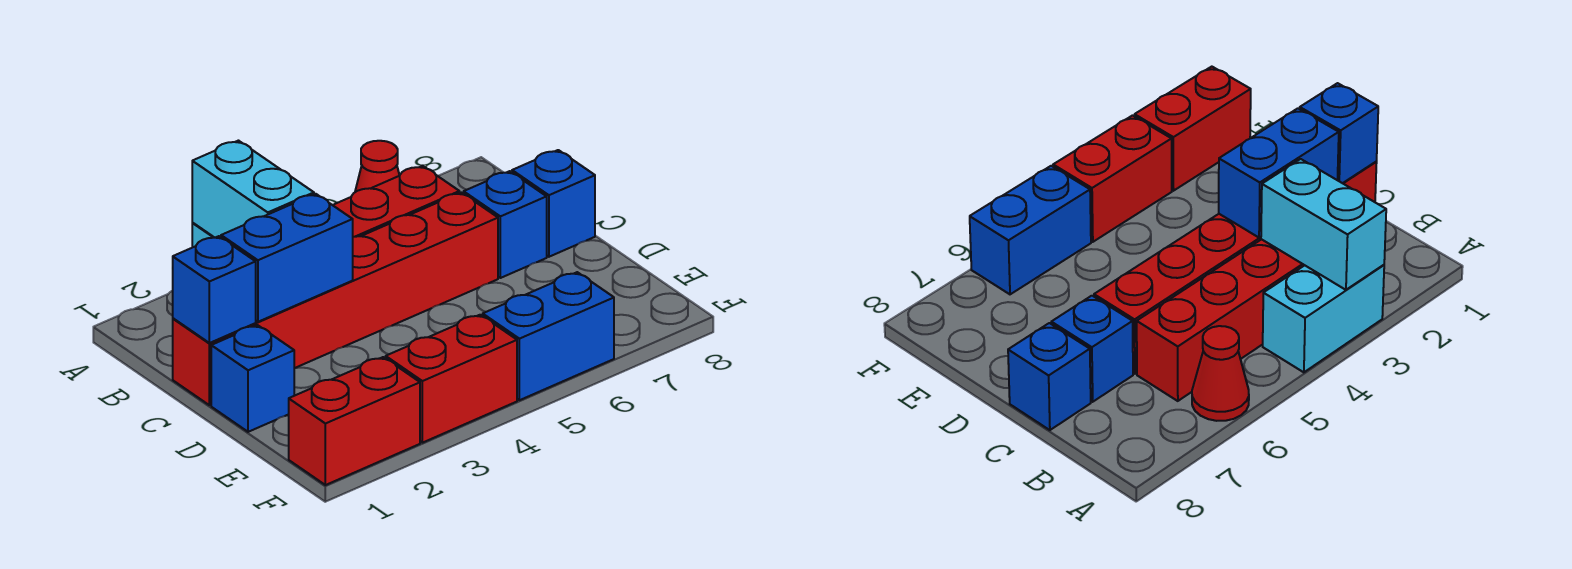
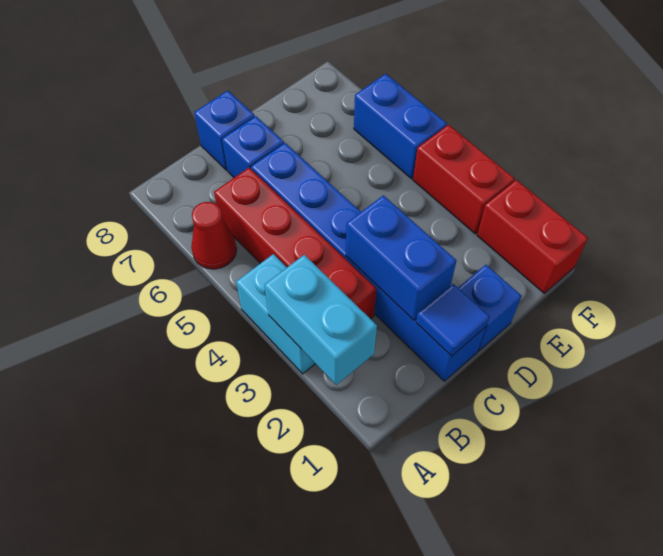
cyan 1x2 brick [192,141,314,238] -> cyan 1x2 brick turned to [264,255,377,385]
red 1x6 brick [173,192,498,405] -> blue 1x6 brick [251,143,486,381]
blue 1x1 brick [173,236,256,343] -> blue 1x1 tile [416,284,490,356]

